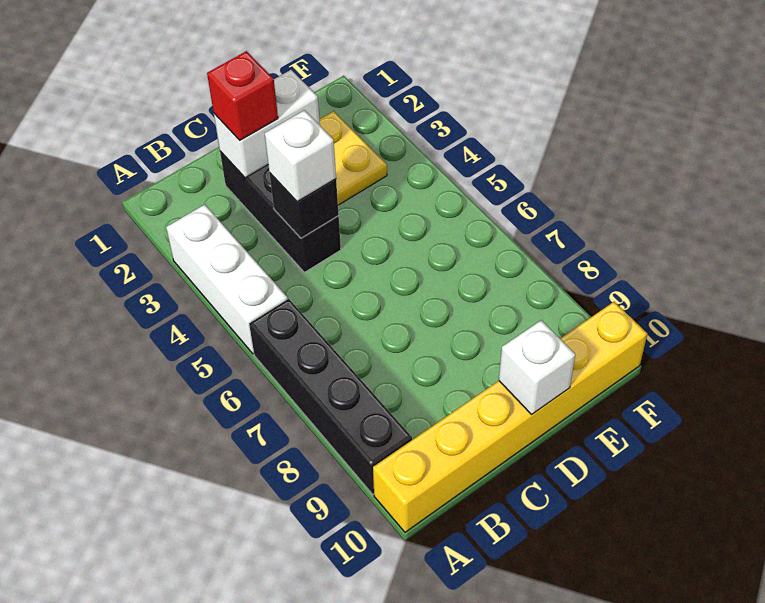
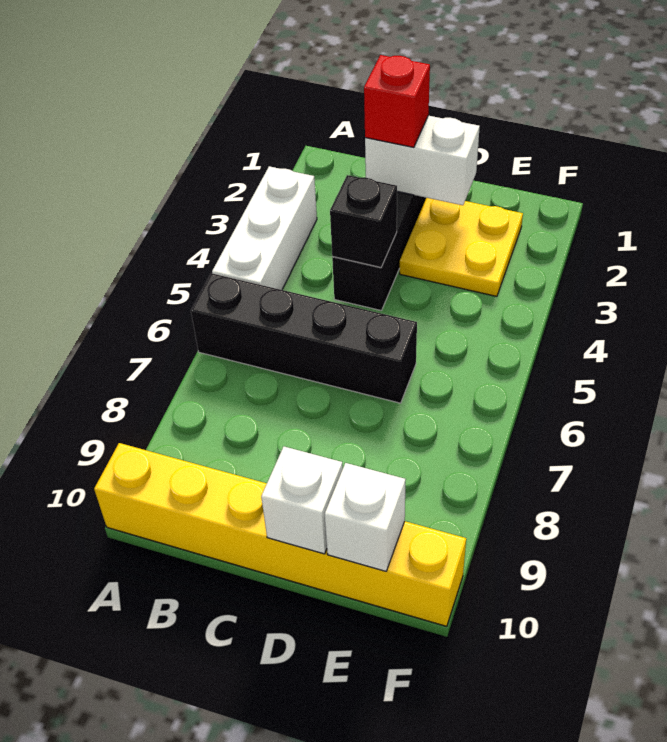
black 1x4 brick [249,299,412,494] -> black 1x4 brick turned to [191,273,417,403]
white 1x1 brick [265,110,336,202] -> white 1x1 brick moved to [325,463,406,571]

